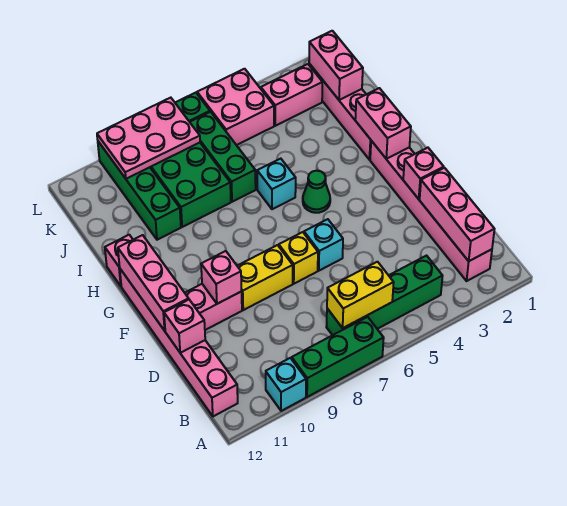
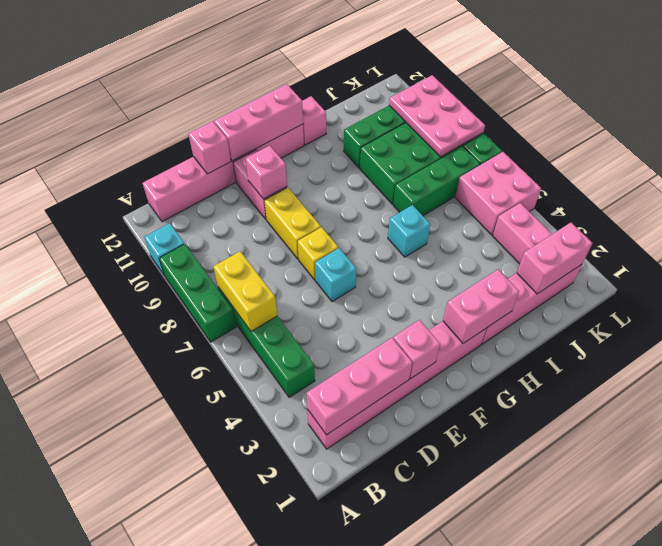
green 1x1 cone [303,171,330,213] -> none

